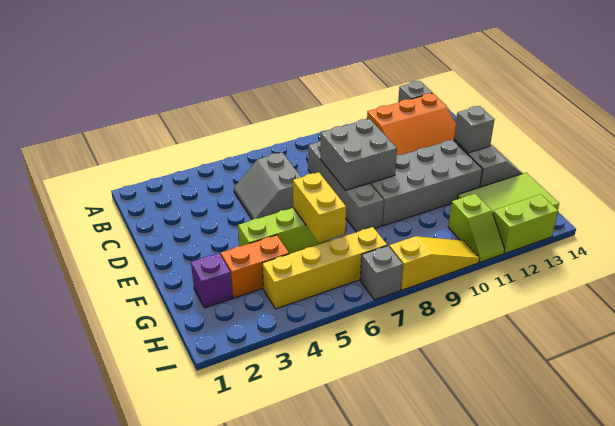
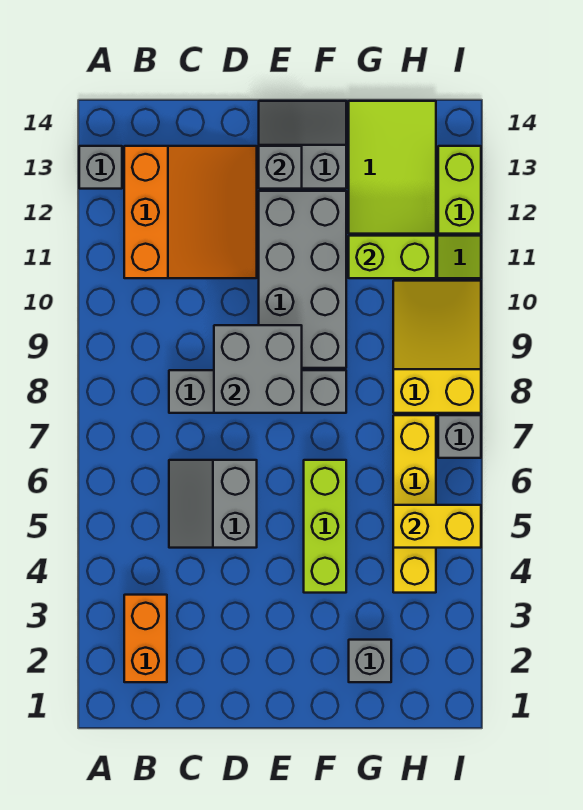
grey 2x2 slope [234,152,301,219] -> grey 2x2 slope turned to [169,460,257,548]
yellow 1x2 brick [293,172,346,243] -> yellow 1x2 brick moved to [393,505,481,548]
purple 1x1 brick [191,253,232,308] -> grey 1x1 brick [349,640,391,682]
orange 1x2 brick [221,235,289,298] -> orange 1x2 brick moved to [124,595,167,682]
none -> lime 1x2 brick [349,236,436,278]
yellow 1x3 slope [389,236,480,290] -> yellow 2x3 slope [393,281,481,413]

